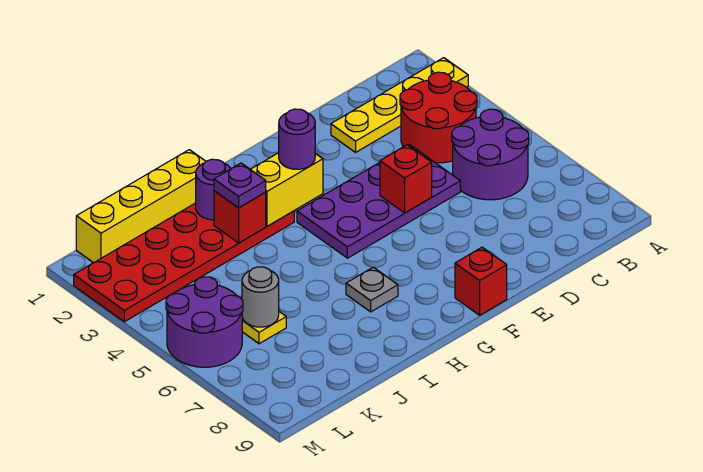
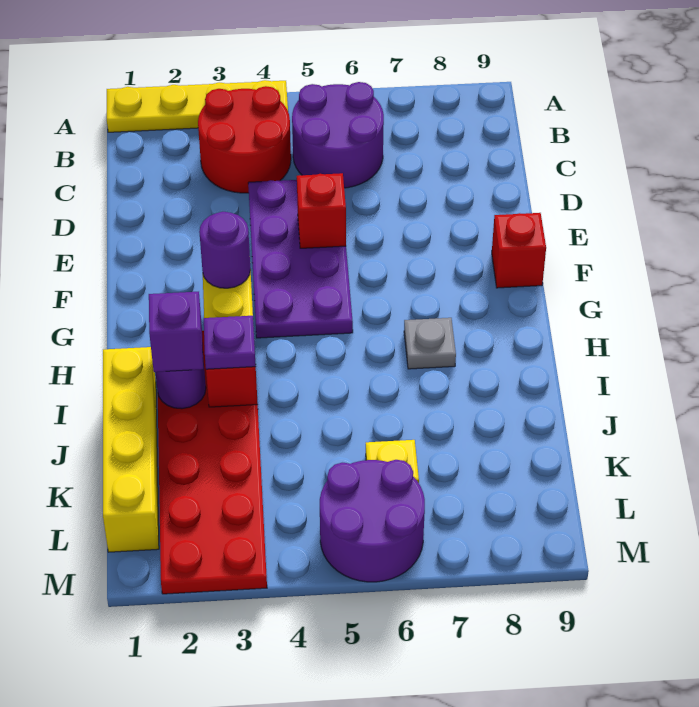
yellow 1x4 plate [331,58,468,152] -> yellow 1x4 plate turned to [107,80,288,132]
none -> purple 1x1 brick [149,292,203,372]
grey 1x1 round brick [242,267,279,327] -> none

